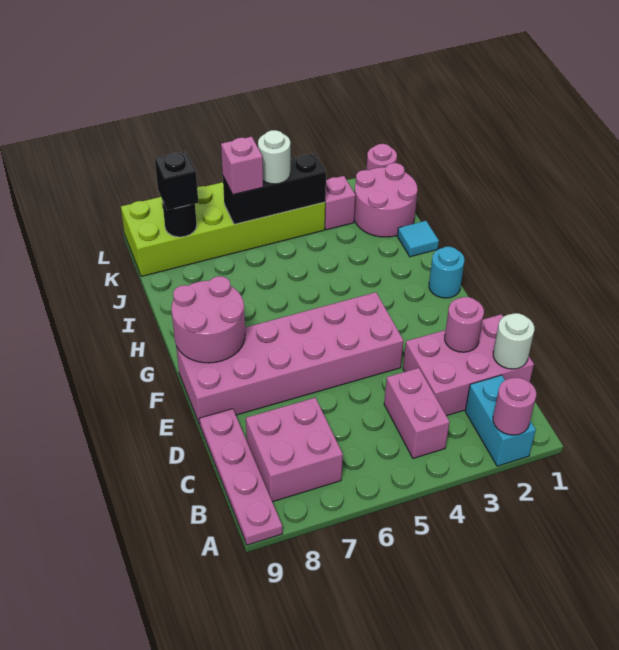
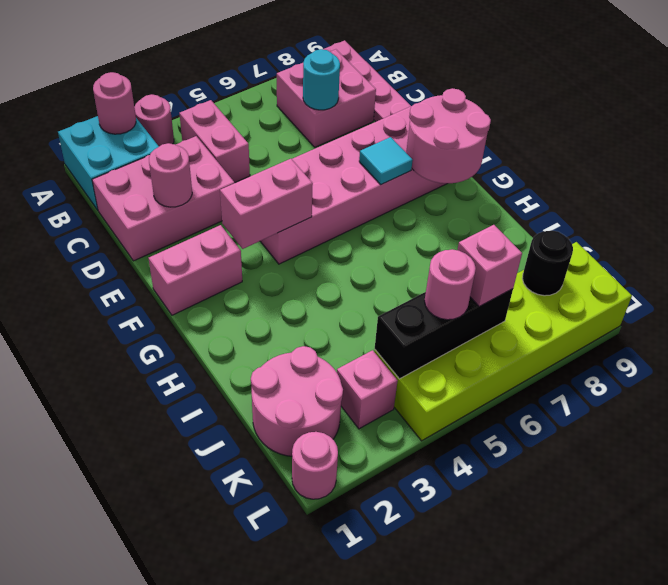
cyan 1x2 brick [465,375,536,466] -> cyan 2x2 brick [58,116,159,210]
none -> pink 1x1 round brick [134,94,174,146]
white 1x1 round brick [493,313,534,369] -> none
none -> pink 1x2 brick [149,225,242,315]
none -> pink 1x2 brick [220,159,313,249]
cyan 1x1 round brick [429,247,464,298] -> cyan 1x1 round brick moved to [303,49,340,110]
cyan 1x1 tile [397,221,439,257] -> cyan 1x1 tile moved to [359,137,413,185]
white 1x1 round brick [258,130,290,184] -> pink 1x1 round brick [425,249,476,320]
black 1x1 brick [155,152,198,210] -> none

